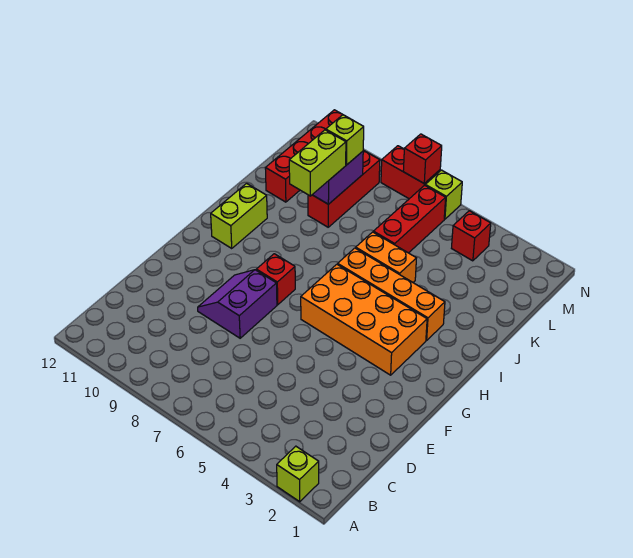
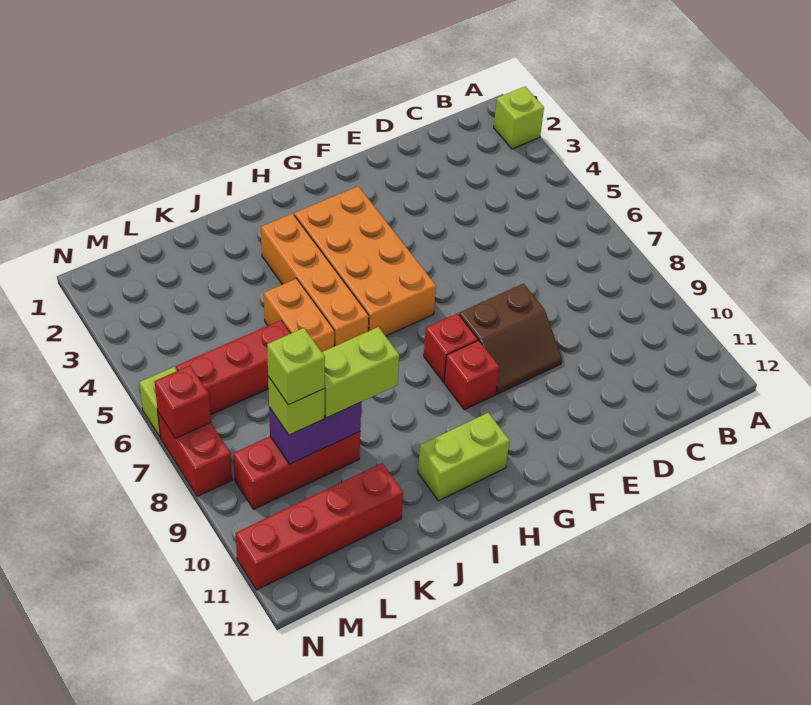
purple 2x2 slope [198,270,277,338] -> brown 2x2 slope [459,284,562,394]
none -> lime 1x1 brick [267,328,325,405]
red 1x1 brick [452,211,491,261] -> red 1x1 brick moved to [444,340,499,410]

